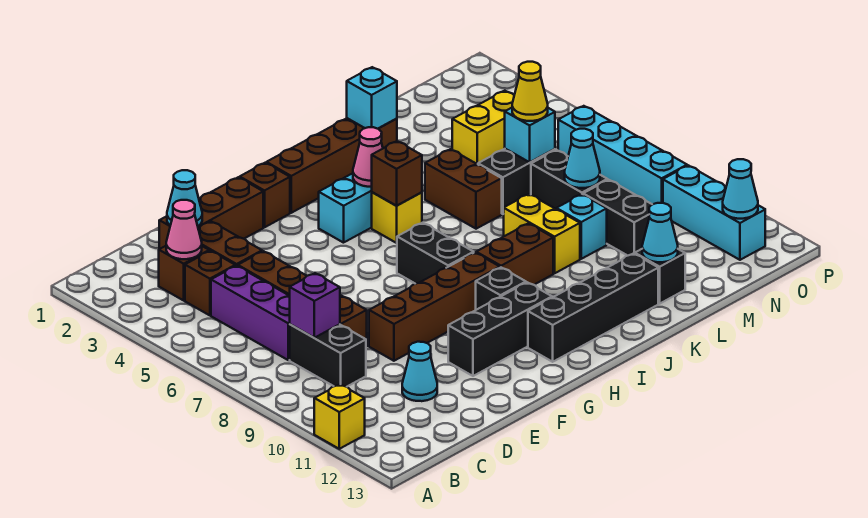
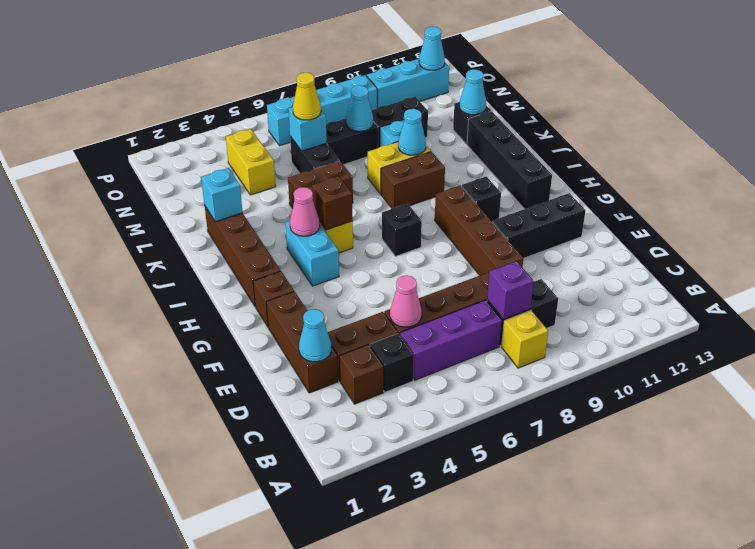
yellow 1x1 brick [314,384,365,449] -> yellow 1x1 brick moved to [502,310,548,368]
pink 1x1 cone [166,200,202,259] -> pink 1x1 cone moved to [390,275,422,327]
brown 1x1 brick [185,251,235,315] -> black 1x1 brick [370,333,414,392]
cyan 1x1 cone [402,342,437,401] -> cyan 1x1 cone moved to [398,109,426,155]
black 1x3 brick [448,282,552,376] -> black 1x3 brick turned to [493,193,586,258]
black 1x2 brick [397,223,474,284] -> black 1x1 brick [382,204,422,256]
brown 1x2 brick [476,223,553,285] -> brown 1x2 brick turned to [381,152,445,209]

